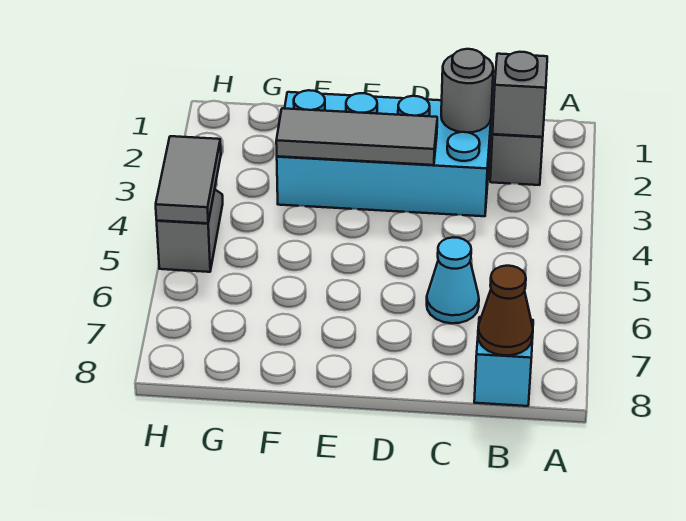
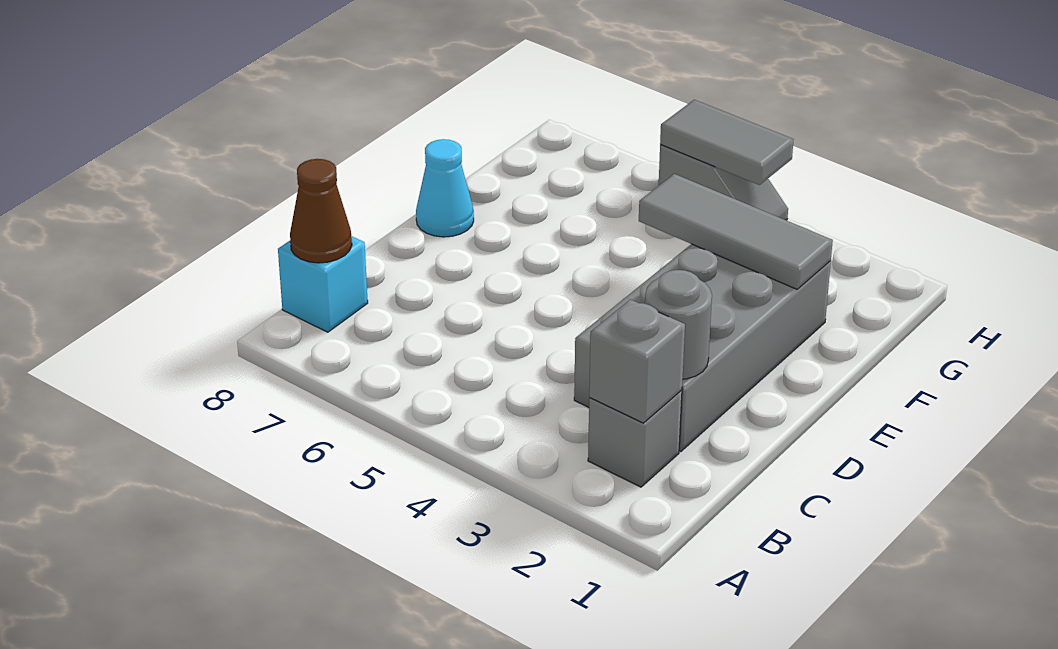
cyan 2x4 brick [277,90,492,216] -> grey 2x4 brick [574,244,831,452]
cyan 1x1 cone [427,237,479,323] -> cyan 1x1 cone moved to [416,139,474,237]
grey 1x3 tile [276,108,437,165] -> grey 1x3 tile turned to [639,174,833,289]

